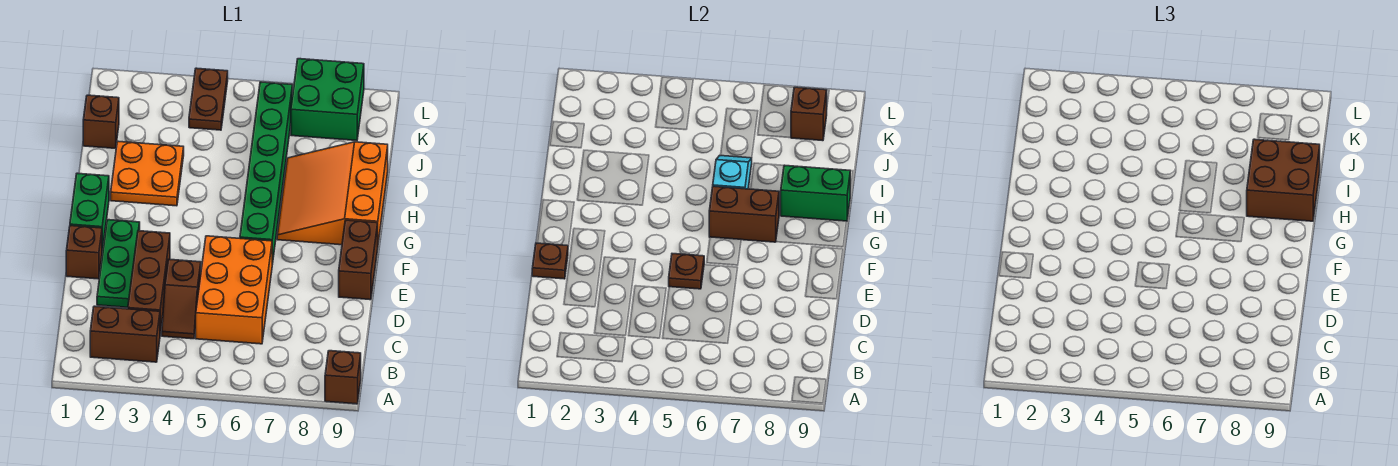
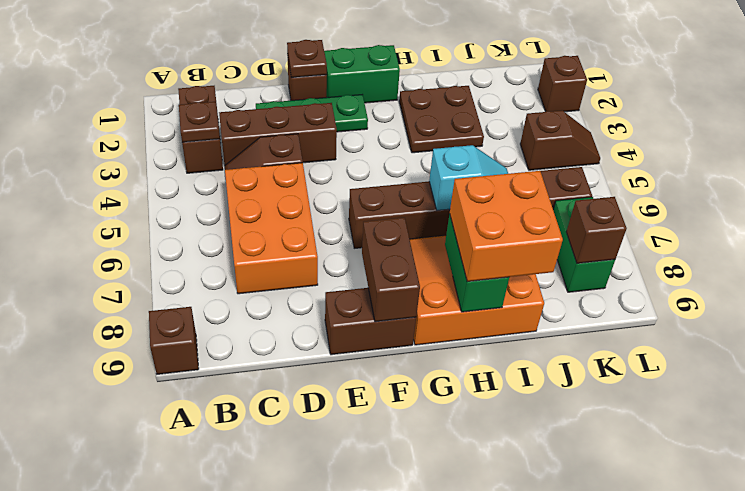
orange 2x3 brick [196,236,272,344] -> orange 2x3 brick turned to [225,163,318,294]
brown 1x1 plate [669,254,704,289] -> brown 1x1 plate moved to [179,102,220,142]
green 1x6 brick [240,82,292,264] -> brown 1x6 brick [349,167,592,248]
brown 1x2 brick [709,186,779,242] -> brown 1x2 brick moved to [362,218,420,322]
orange 2x2 plate [111,141,184,206] -> brown 2x2 plate [399,86,484,153]
brown 2x2 brick [1247,139,1320,221] -> orange 2x2 brick [450,171,563,282]
brown 1x1 brick [83,95,119,148] -> brown 1x1 brick moved to [538,56,587,112]
brown 1x2 plate [189,68,228,130] -> brown 1x2 slope [520,110,600,170]
green 2x2 brick [291,59,364,141] -> green 1x2 brick [553,197,615,292]

